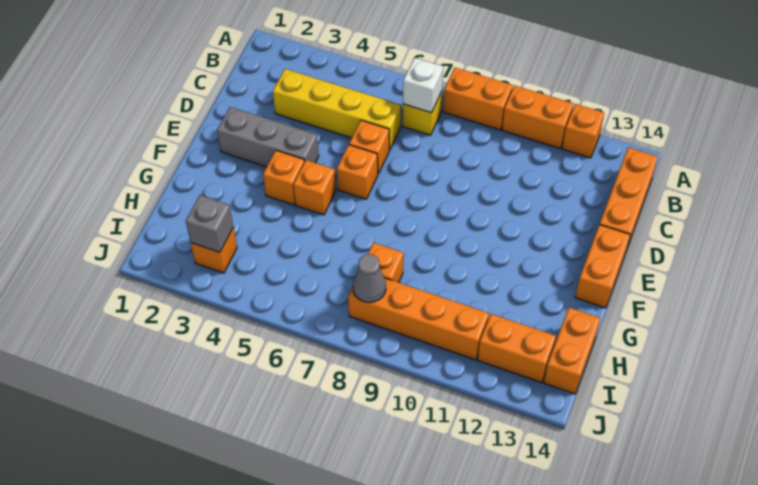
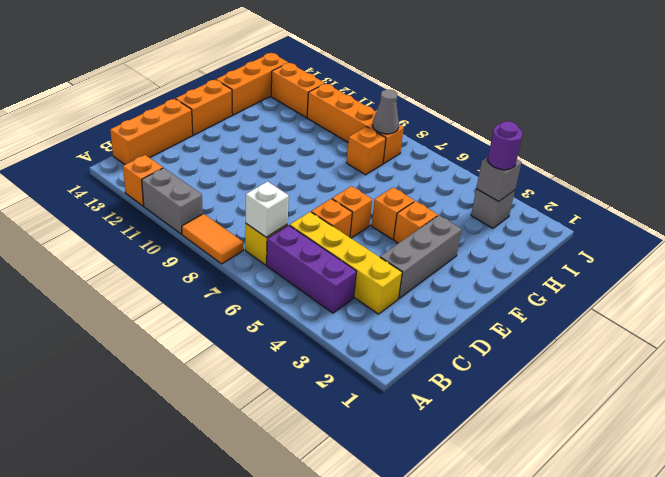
orange 1x2 brick [443,68,513,130] -> orange 1x2 tile [182,214,243,264]
orange 1x2 brick [502,86,574,148] -> grey 1x2 brick [142,168,203,234]
none -> purple 1x3 brick [267,225,357,313]
grey 1x3 brick [217,107,319,167] -> grey 1x3 brick turned to [380,215,462,298]
orange 1x2 brick [544,308,600,394] -> orange 1x3 brick [216,53,288,115]
orange 1x1 brick [191,228,237,273] -> grey 1x1 brick [471,189,515,228]
none -> purple 1x1 round brick [488,121,523,170]

